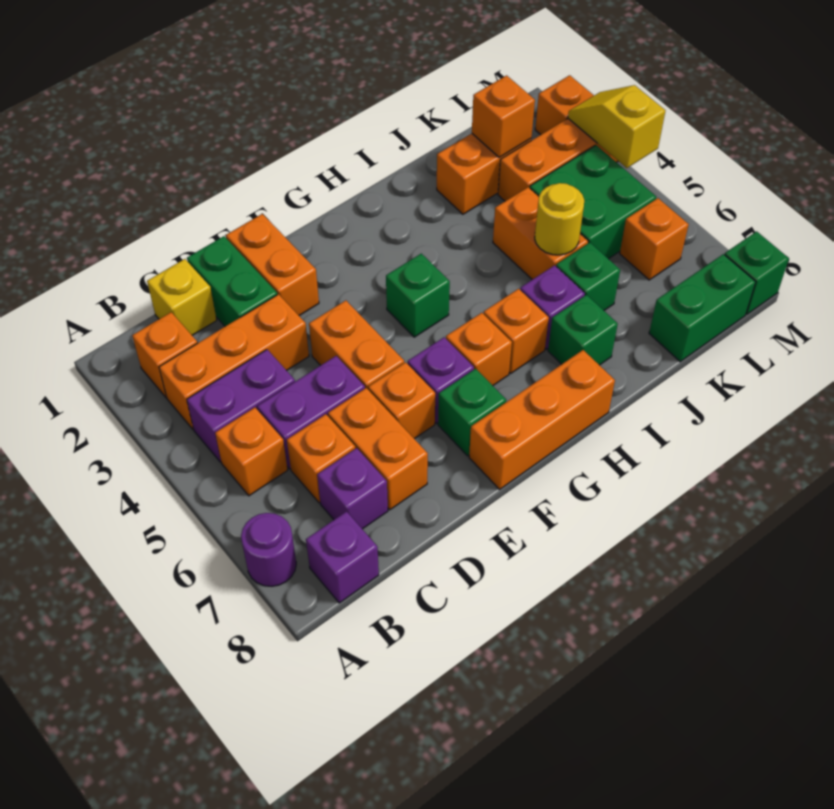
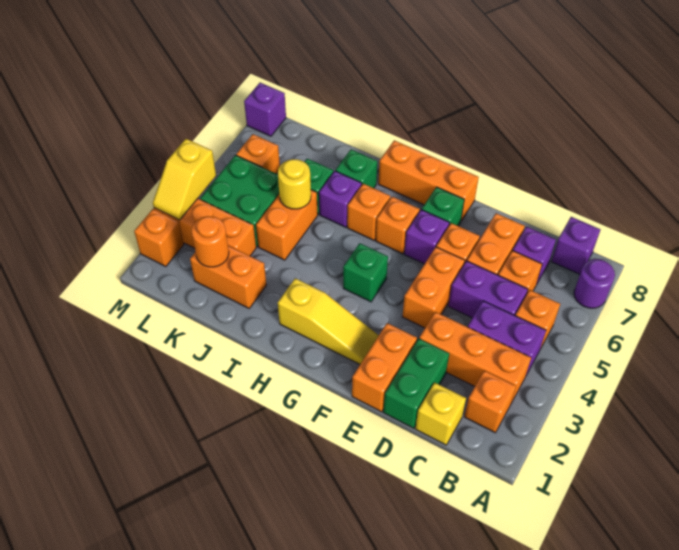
none -> yellow 1x3 slope [278,278,379,364]
orange 1x1 brick [472,76,535,158] -> orange 1x1 round brick [191,216,229,267]
green 1x2 brick [649,254,756,362] -> none
green 1x1 brick [725,231,789,314] -> purple 1x1 brick [244,83,286,136]

